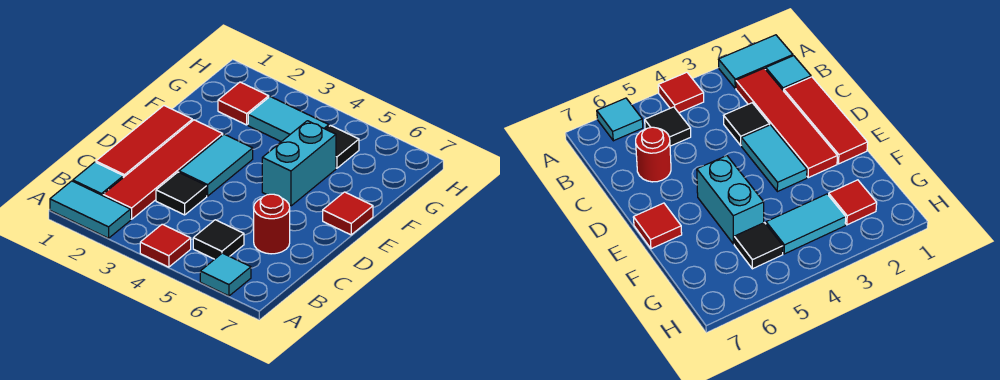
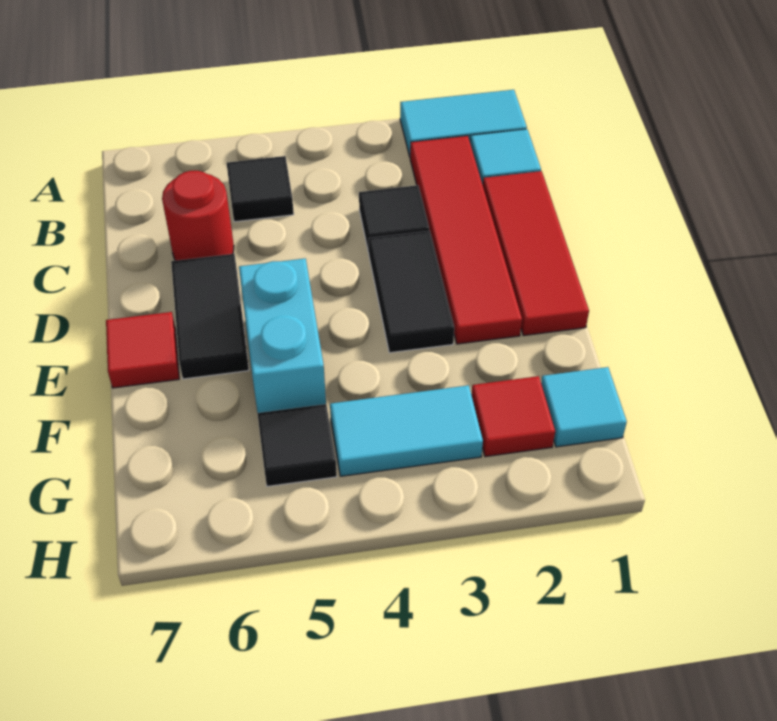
red 1x1 tile [140,224,191,267] -> none
cyan 1x1 tile [200,253,251,296] -> cyan 1x1 tile moved to [541,367,627,447]
cyan 1x2 tile [179,134,253,196] -> black 1x2 tile [369,231,454,353]
none -> black 1x2 tile [171,254,249,379]

